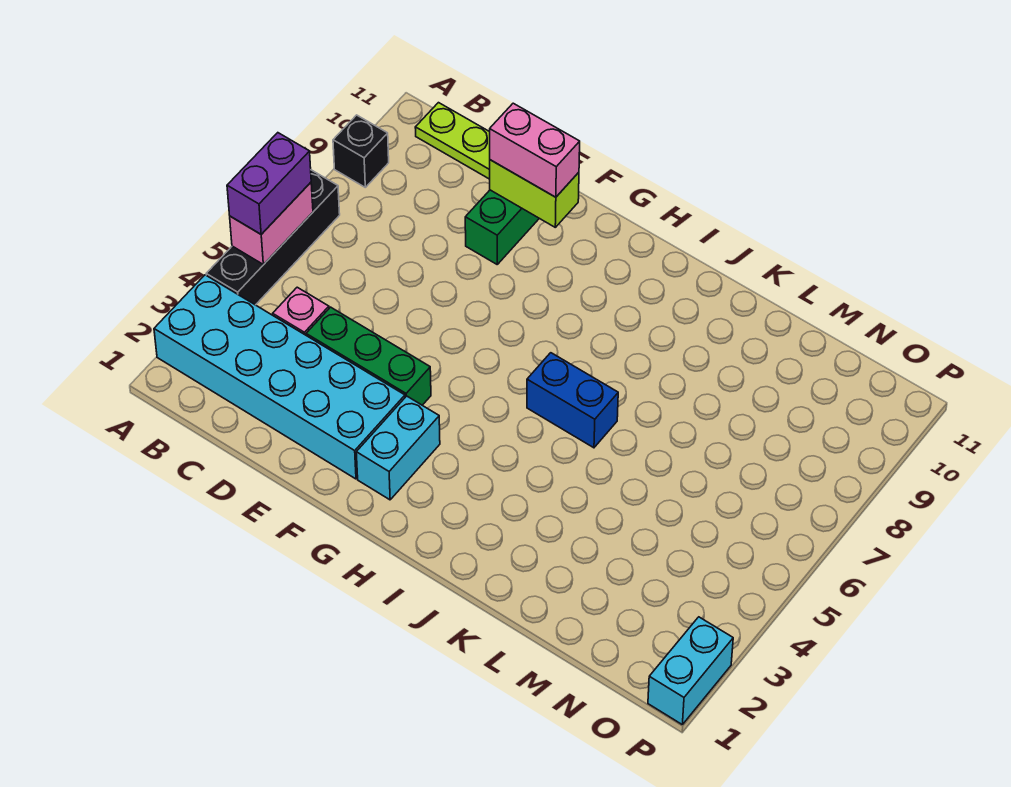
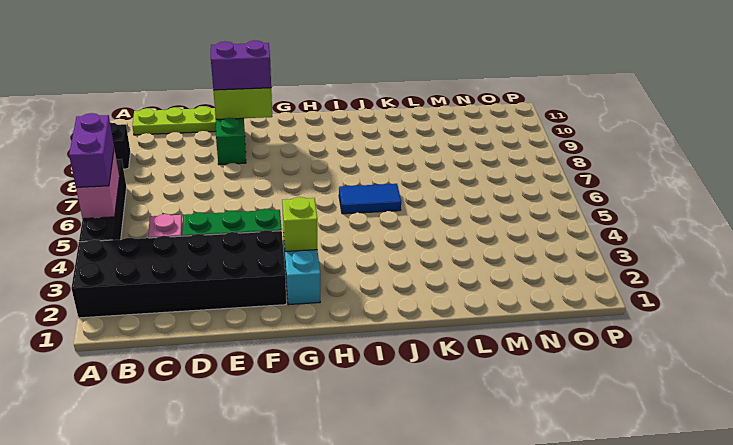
cyan 2x6 brick [154,275,405,479] -> black 2x6 brick [71,230,286,318]
pink 1x2 brick [490,103,580,197] -> purple 1x2 brick [211,40,271,90]
none -> lime 1x1 brick [282,197,317,251]
blue 1x2 brick [527,353,618,448] -> blue 1x2 tile [339,184,401,214]
cyan 1x2 brick [648,617,733,724] -> none

